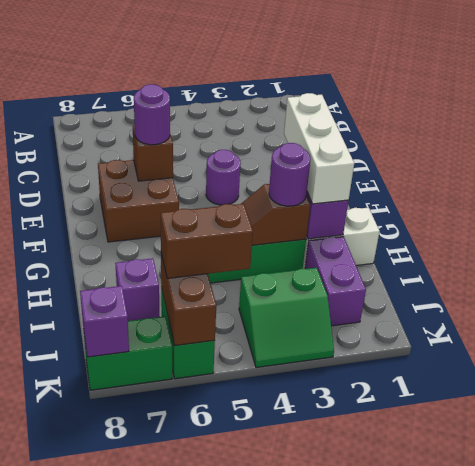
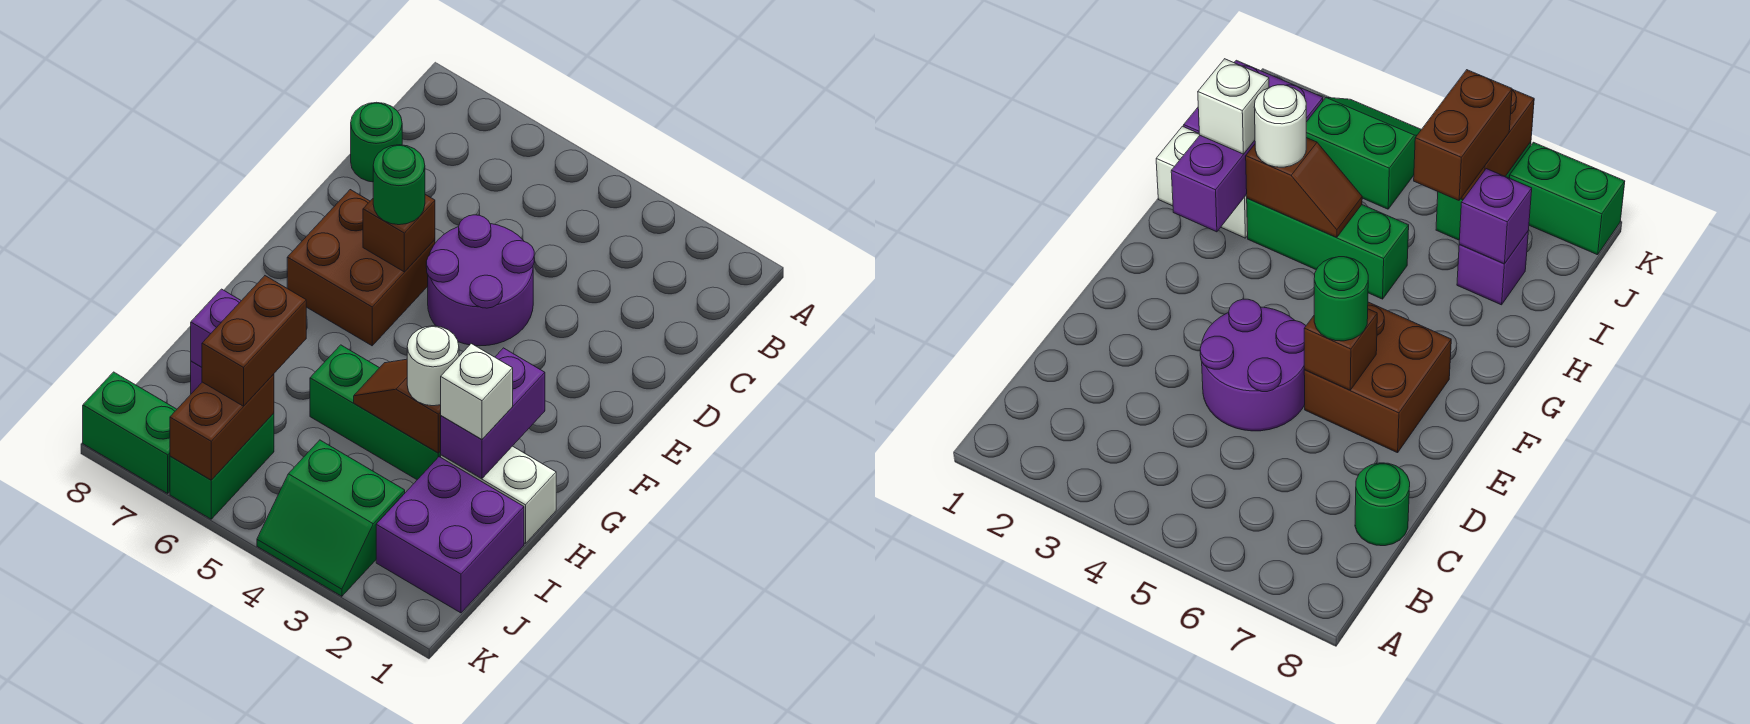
none -> green 1x1 round brick [351,102,402,182]
purple 1x1 round brick [206,150,241,205] -> purple 2x2 round brick [426,215,534,346]
purple 1x1 round brick [134,84,170,145] -> green 1x1 round brick [373,145,425,225]
white 1x3 brick [284,93,354,204] -> white 1x1 brick [441,344,513,440]
purple 1x1 round brick [269,143,311,206] -> white 1x1 round brick [407,326,459,406]
purple 1x2 brick [305,237,366,326] -> purple 2x2 brick [376,457,524,613]
brown 1x2 brick [161,204,253,279] -> brown 1x2 brick turned to [202,276,306,406]
purple 1x1 brick [80,286,129,357] -> purple 1x1 brick moved to [191,289,241,367]

